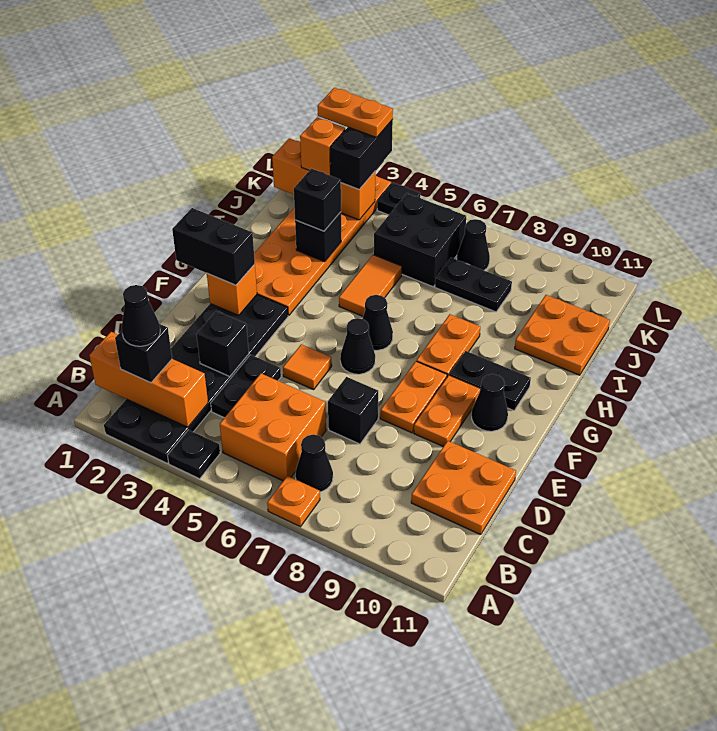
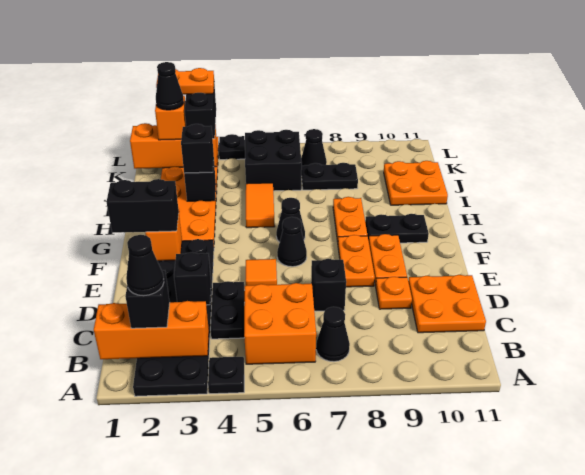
orange 1x1 plate [267,476,320,527] -> orange 1x1 plate moved to [375,277,412,309]
black 1x1 cone [472,374,508,431] -> black 1x1 cone moved to [156,62,184,110]

